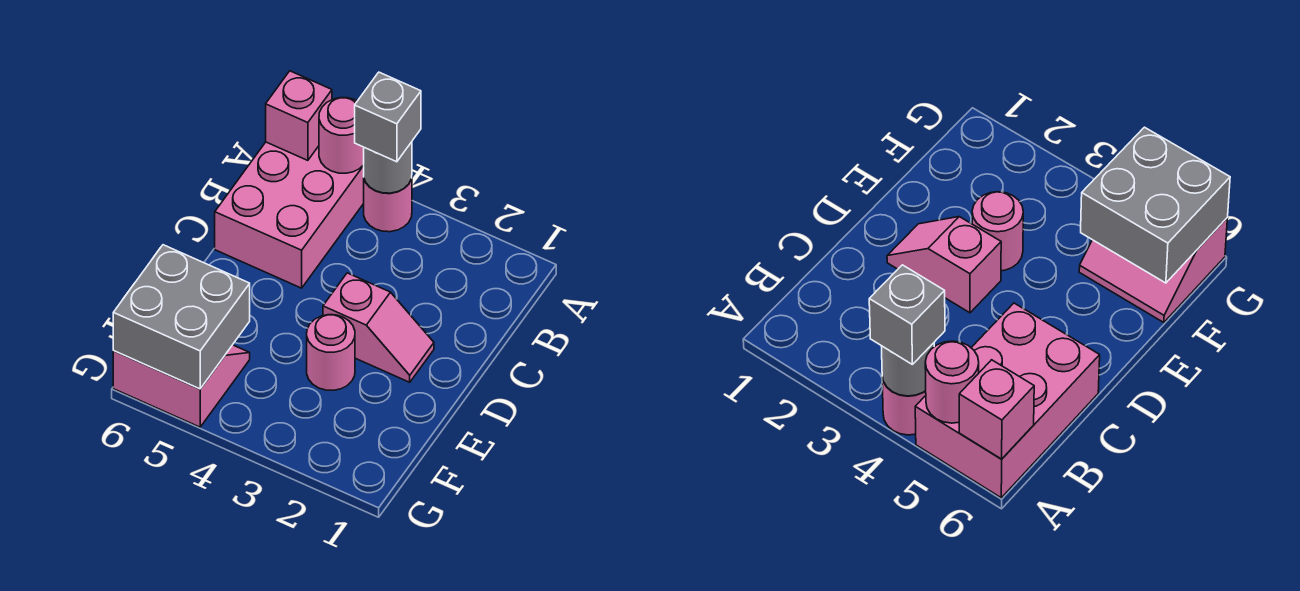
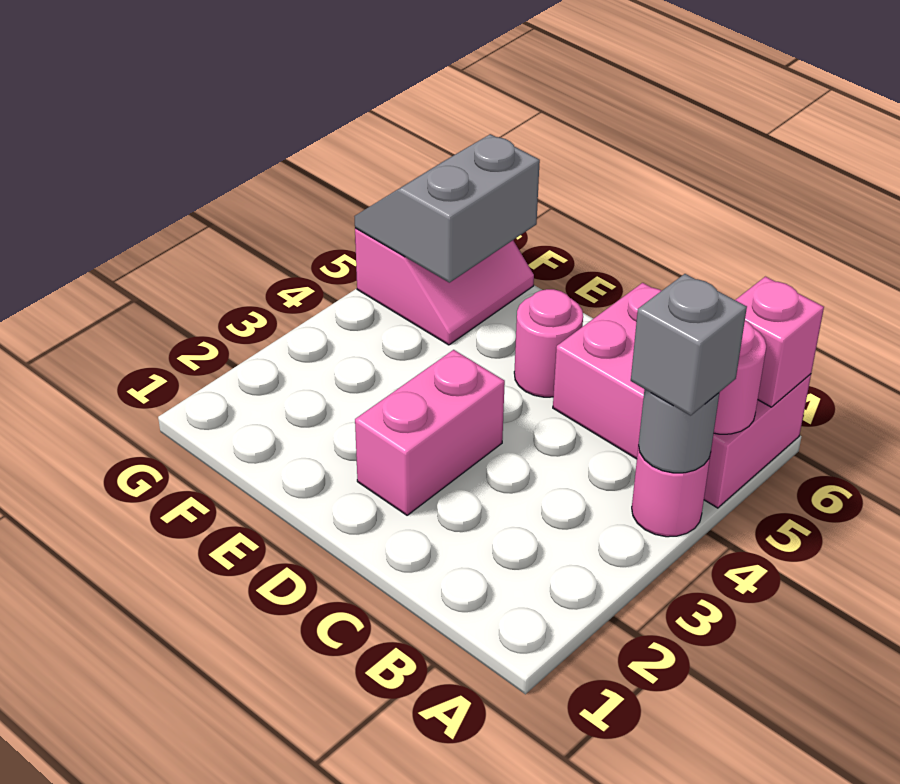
pink 1x2 slope [323,273,434,382] -> pink 1x2 brick [355,350,505,515]
pink 1x1 round brick [307,315,355,390] -> pink 1x1 round brick moved to [514,289,583,397]
grey 2x2 brick [113,245,250,389] -> grey 2x2 slope [354,134,540,283]

